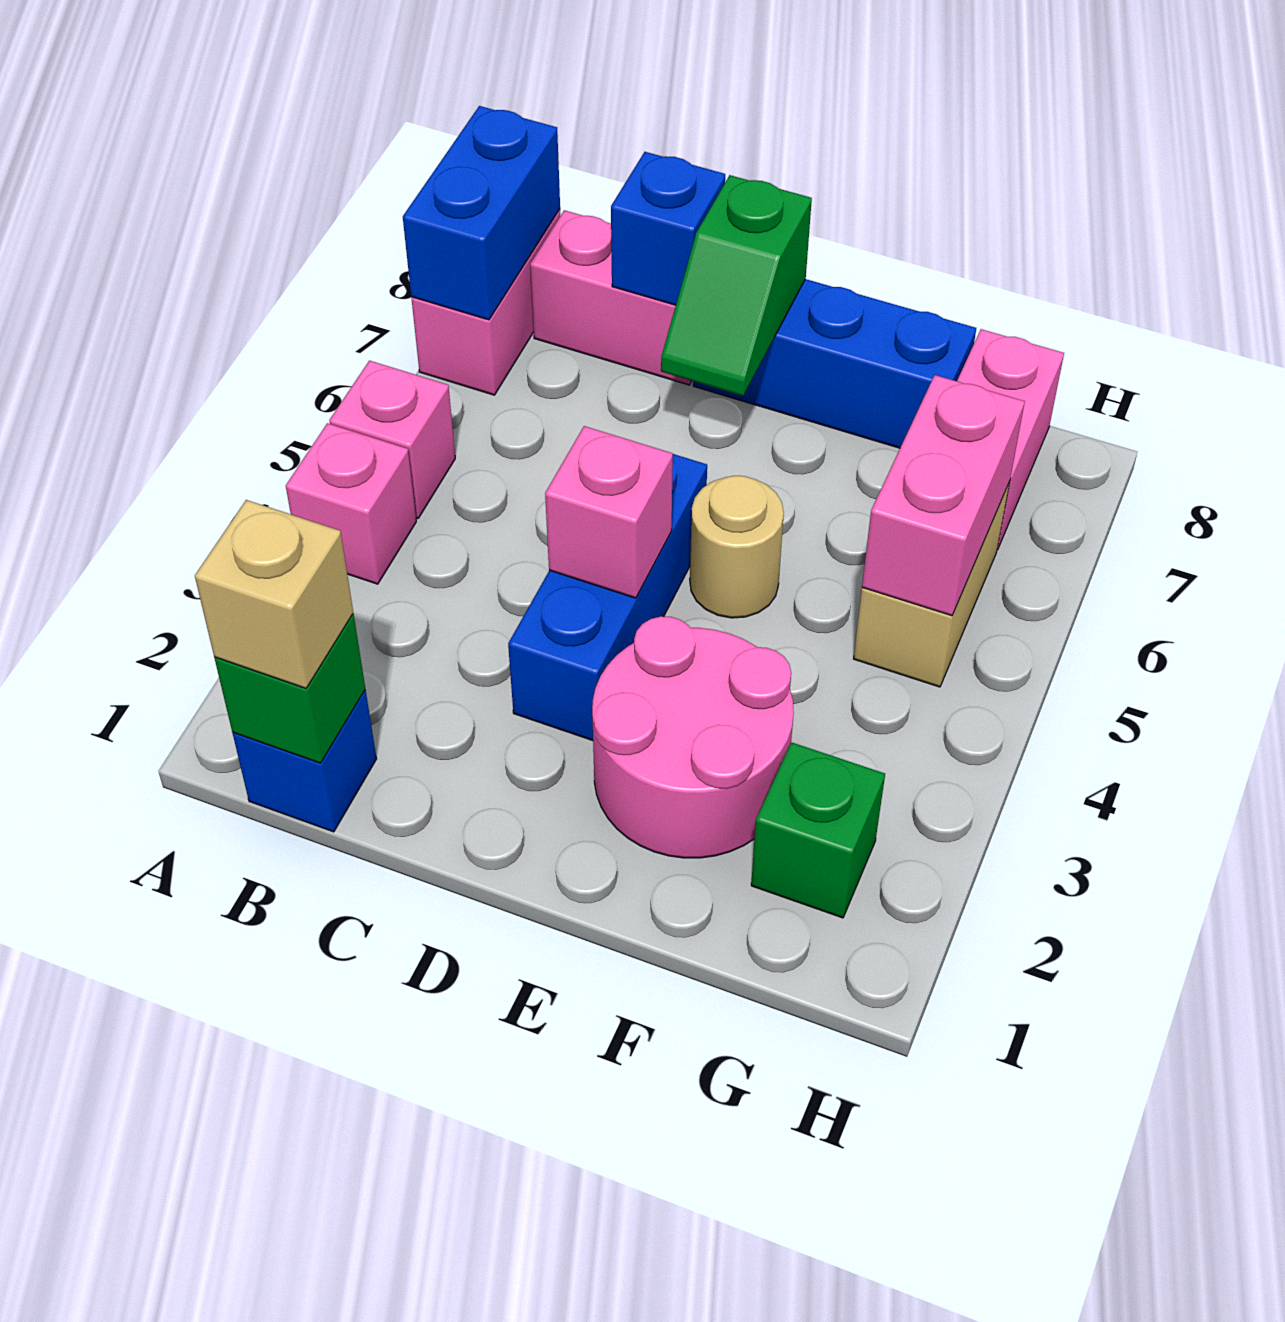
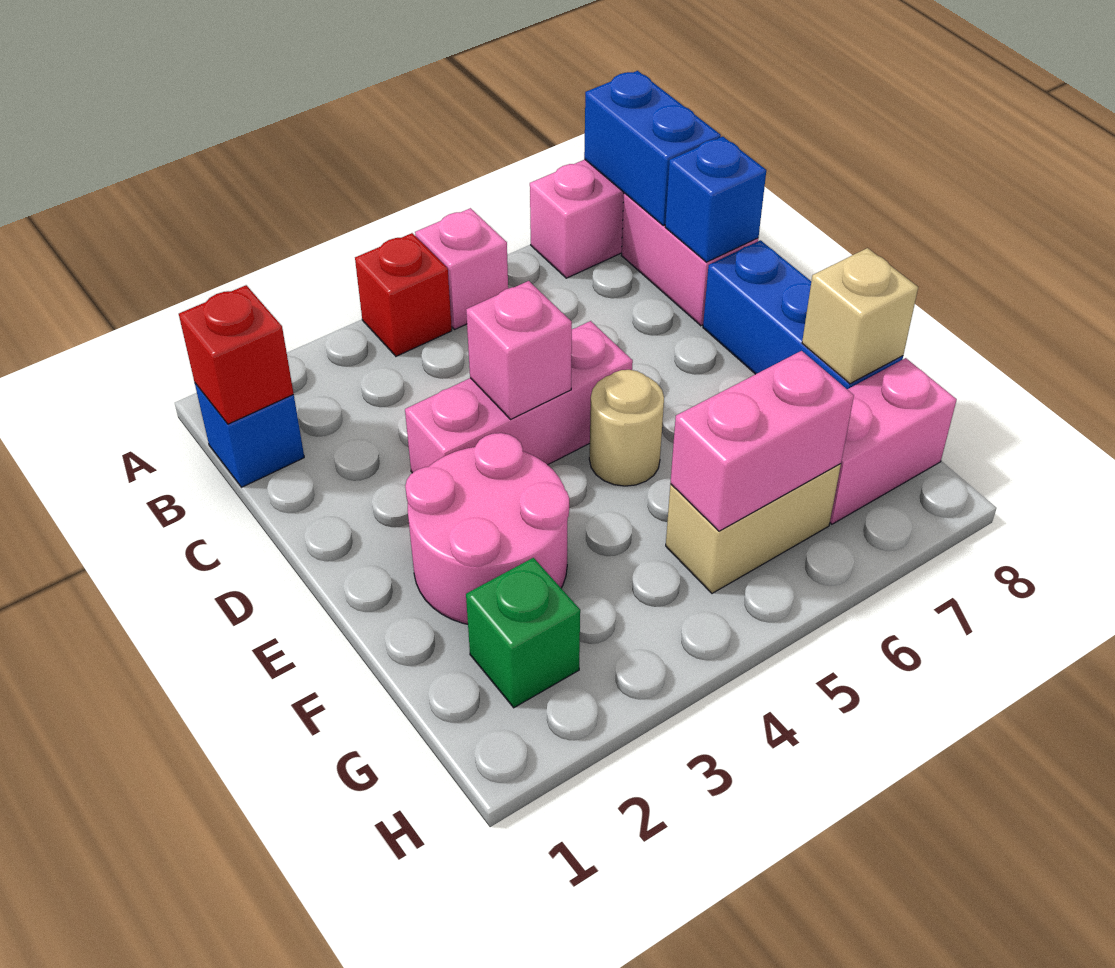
pink 1x1 brick [286,423,416,584] -> red 1x1 brick [355,233,452,356]
blue 1x2 brick [403,106,560,320] -> blue 1x2 brick turned to [584,71,721,225]
green 1x1 brick [214,614,365,763] -> red 1x1 brick [179,285,294,424]
tan 1x1 brick [195,500,353,689] -> tan 1x1 brick moved to [802,248,918,384]
blue 1x3 brick [508,454,707,741] -> pink 1x3 brick [405,321,633,473]
green 1x2 slope [661,175,812,396] -> none

